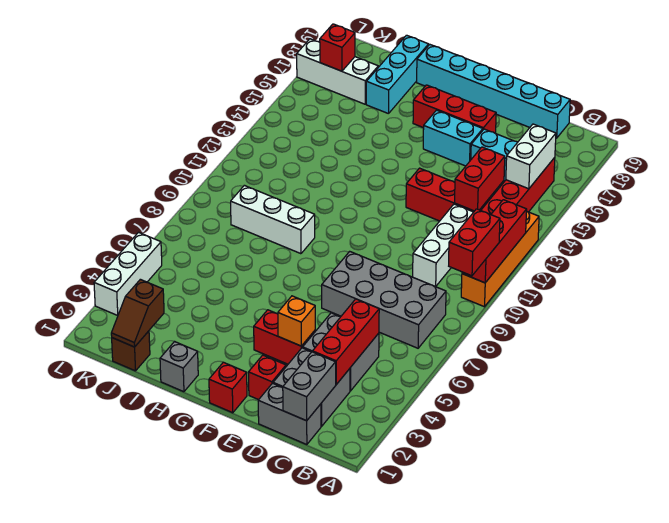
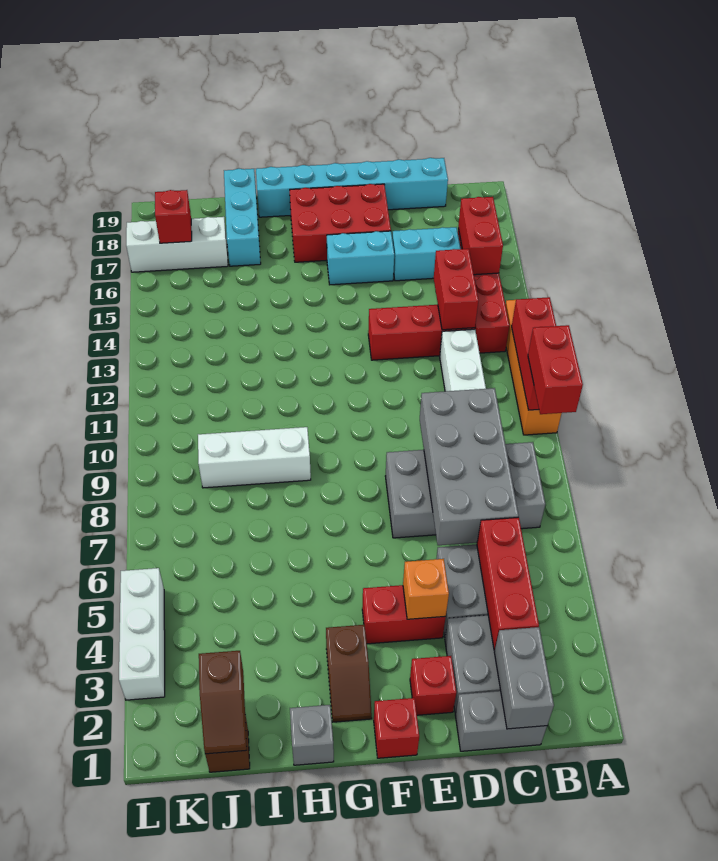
white 1x2 brick [506,124,556,189] -> red 1x2 brick [458,197,503,275]
none -> grey 2x4 brick [420,388,519,545]
red 1x3 brick [413,85,496,134] -> red 2x3 brick [290,184,391,262]
none -> brown 1x2 slope [326,625,372,722]

